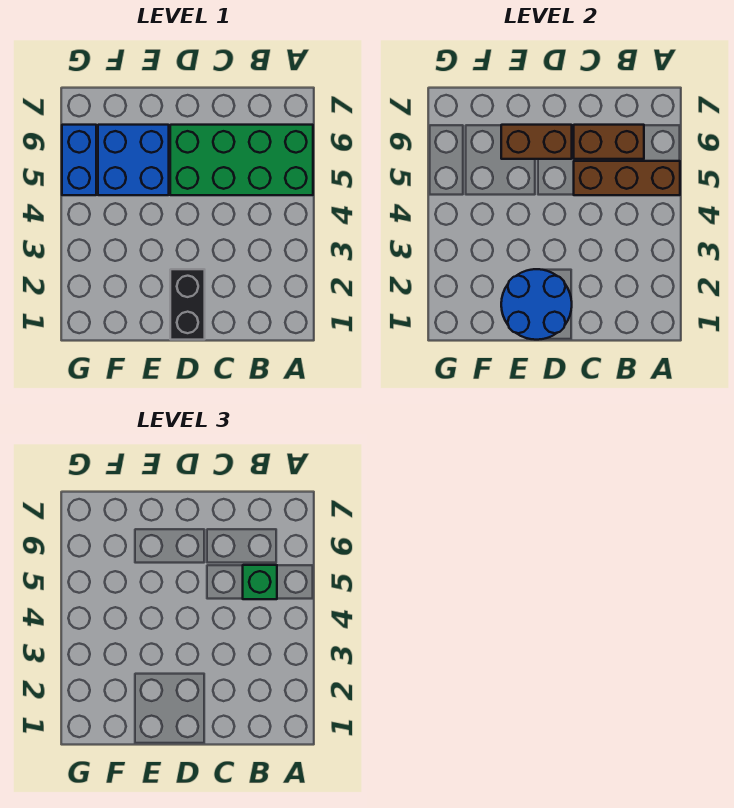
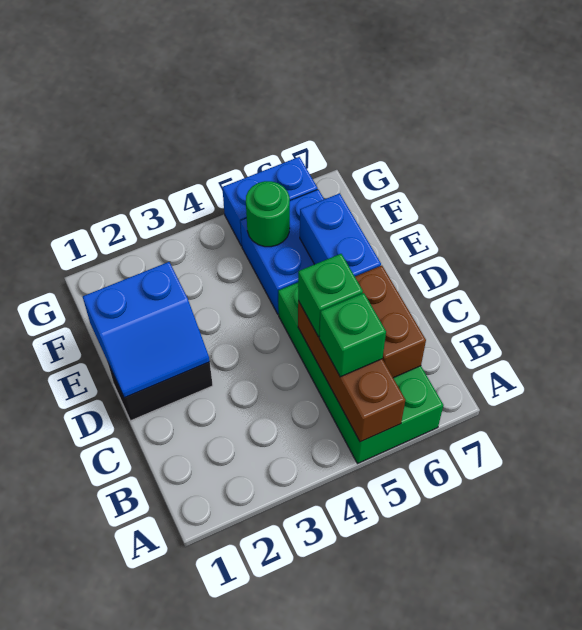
none -> green 1x1 brick [298,254,363,337]
blue 2x2 round brick [501,269,572,340] -> blue 2x2 slope [83,262,210,398]
brown 1x2 brick [501,125,572,159] -> blue 1x2 brick [300,193,381,276]
none -> green 1x1 round brick [246,181,290,247]

